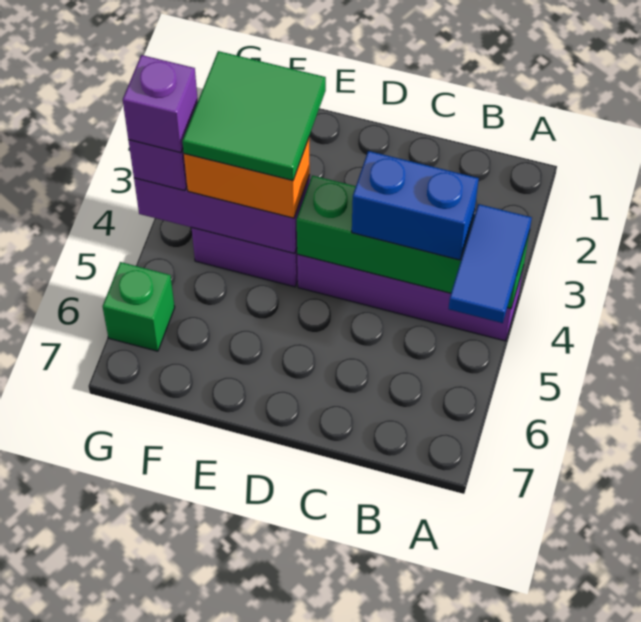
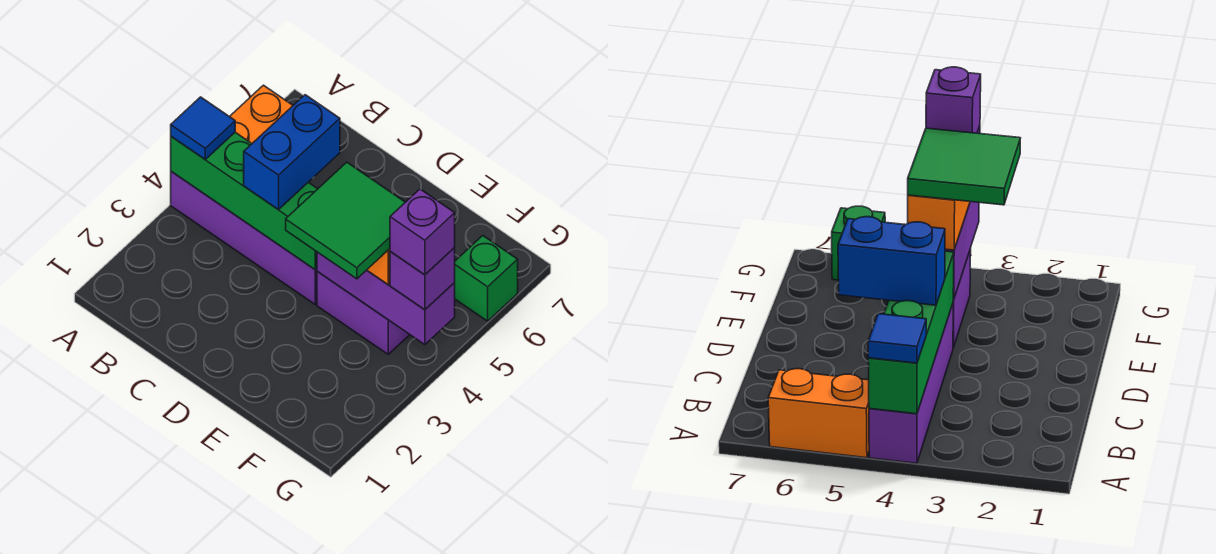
blue 1x2 tile [448,204,532,323] -> blue 1x1 tile [171,97,235,159]
none -> orange 1x2 brick [230,85,293,143]
blue 1x2 brick [352,151,479,260] -> blue 1x2 brick turned to [244,95,340,210]

